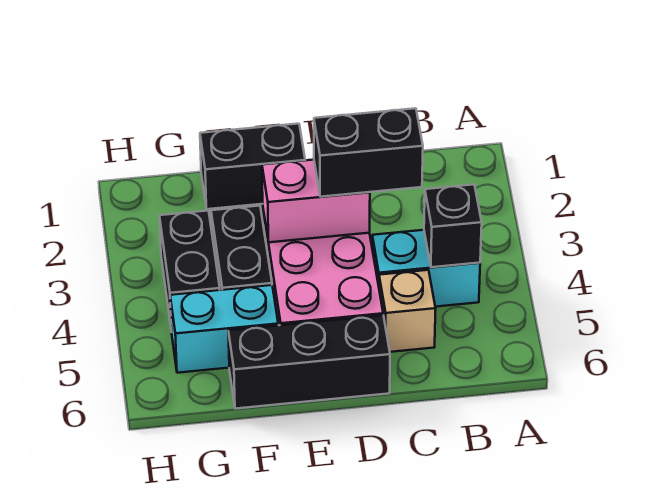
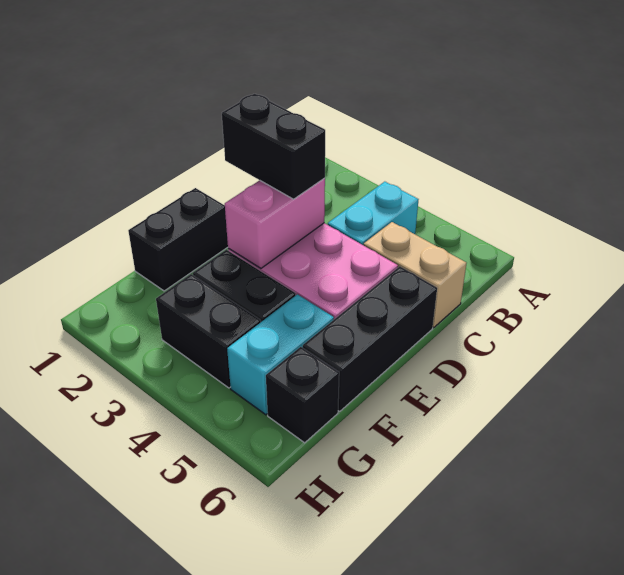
black 1x1 brick [424,184,482,267] -> black 1x1 brick moved to [266,347,339,443]
black 1x2 brick [314,108,423,197] -> black 1x2 brick turned to [222,94,325,199]
tan 1x1 brick [379,270,436,352] -> tan 1x2 brick [364,222,466,328]

